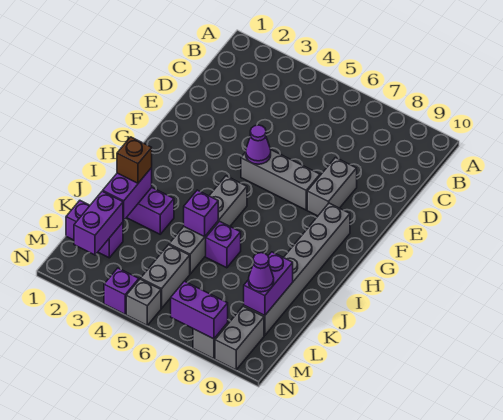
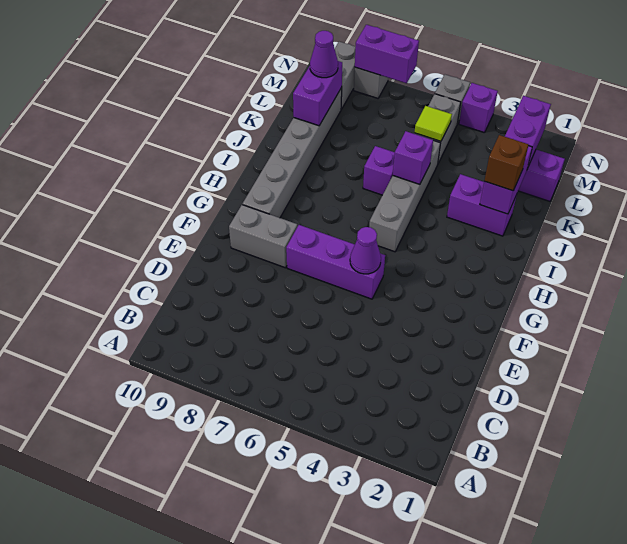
grey 1x2 brick [307,158,357,216] -> grey 1x2 brick turned to [229,205,297,268]
grey 1x3 brick [241,150,320,210] -> purple 1x3 brick [286,225,385,299]
none -> lime 1x1 tile [414,106,452,141]

